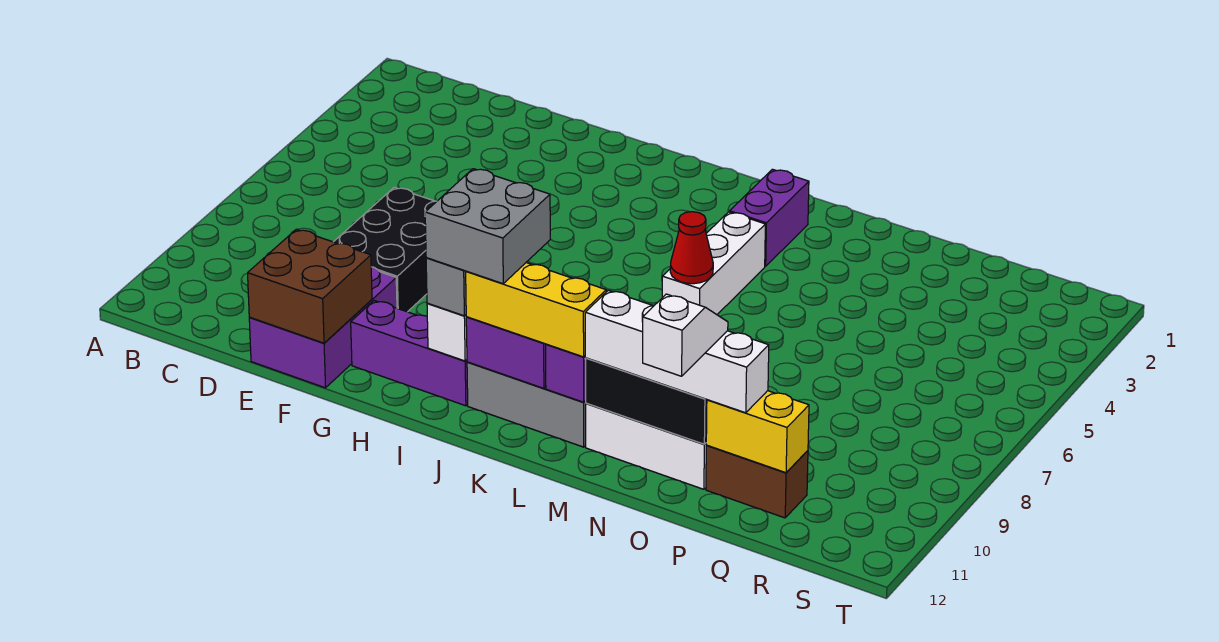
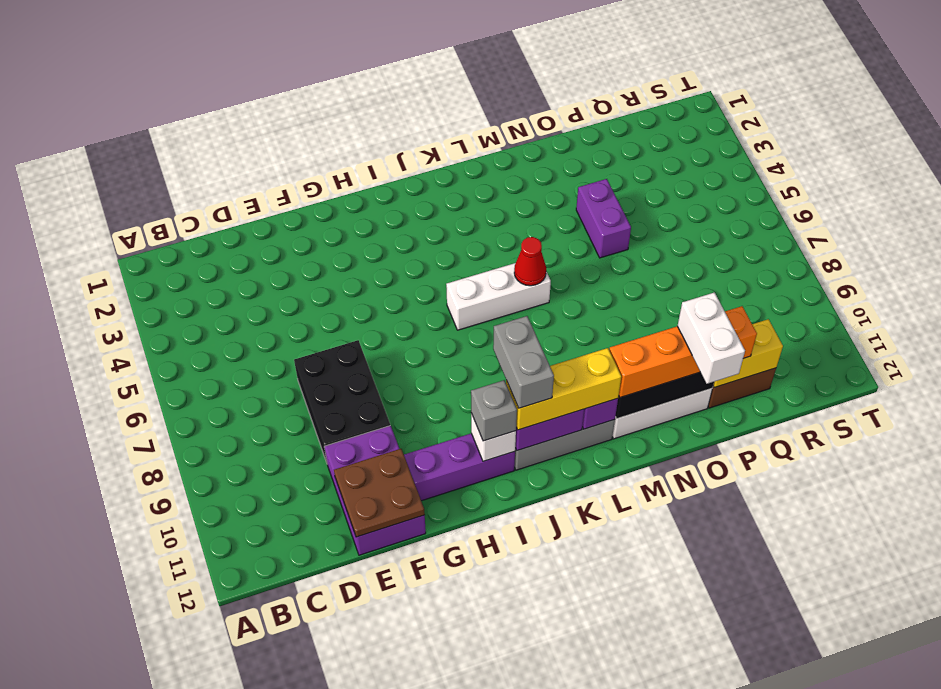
brown 2x2 brick [248,229,372,343] -> brown 2x2 plate [334,449,425,537]
grey 2x2 brick [425,169,550,284] -> grey 1x2 brick [493,316,554,408]
purple 1x2 brick [730,169,809,266] -> purple 1x2 brick moved to [576,179,631,258]
white 1x3 brick [662,212,765,315] -> white 1x3 brick turned to [446,263,551,330]
white 1x4 brick [585,290,769,413] -> orange 1x4 brick [609,306,757,398]
white 1x2 slope [643,294,728,376] -> white 1x2 brick [678,292,745,384]

